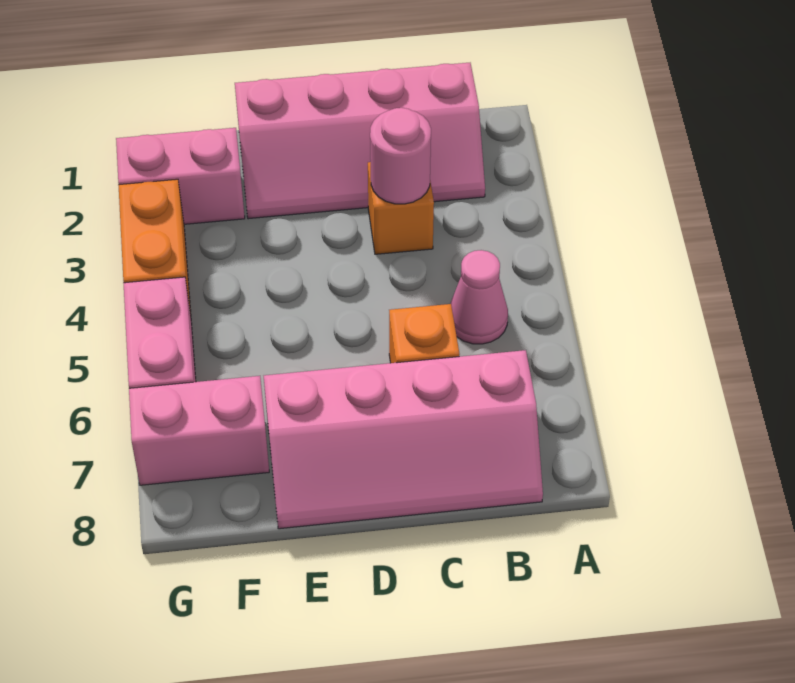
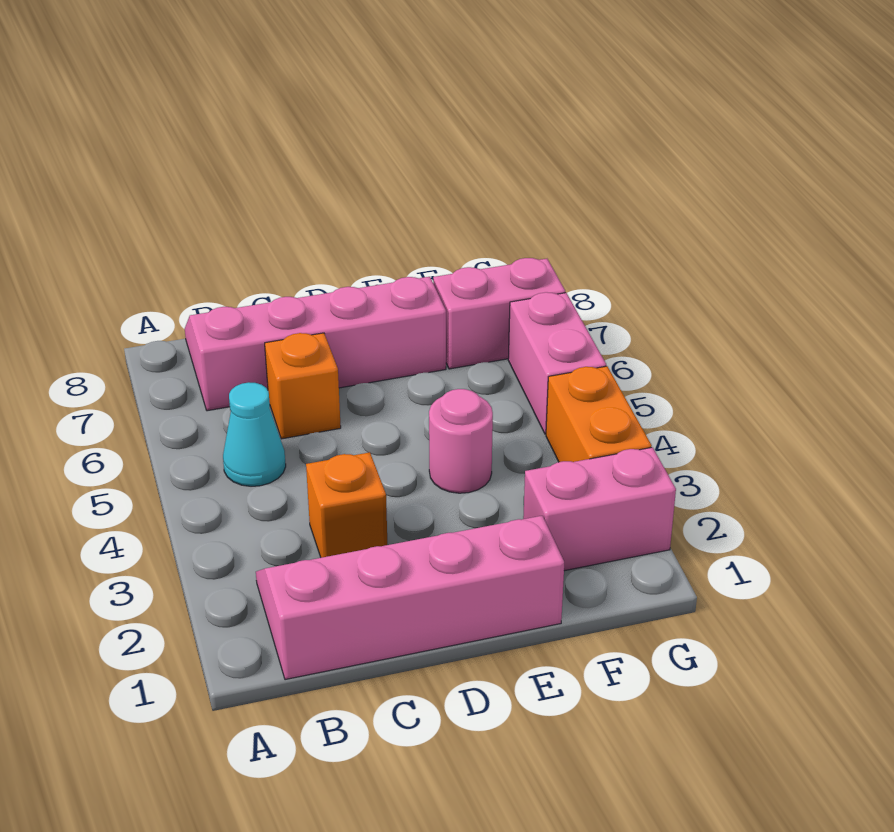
pink 1x1 cone [450,250,508,344] -> cyan 1x1 cone [223,382,286,486]
pink 1x1 round brick [370,108,431,204] -> pink 1x1 round brick moved to [429,389,493,493]

